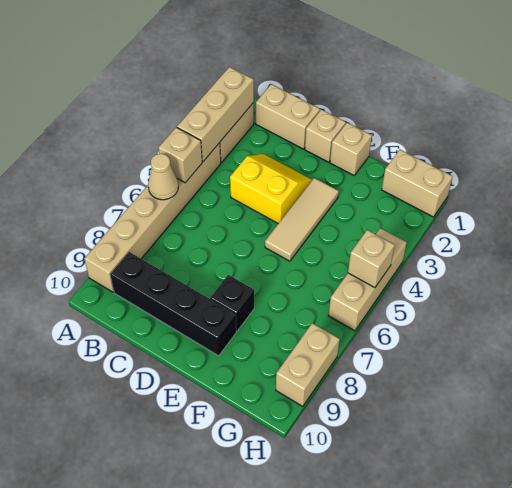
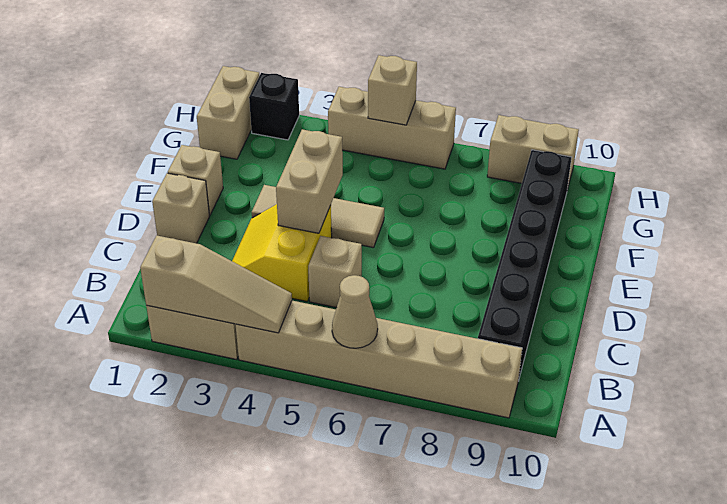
tan 1x3 brick [177,67,254,161] -> tan 1x3 slope [140,236,292,333]
tan 1x1 brick [159,127,202,183] -> tan 1x1 brick moved to [308,236,362,308]
tan 1x2 brick [256,84,320,149] -> tan 1x2 brick moved to [276,129,343,233]
black 1x4 brick [110,252,236,356] -> black 1x6 brick [478,150,572,381]
black 1x1 brick [210,275,254,331] -> black 1x1 brick moved to [249,73,299,140]

